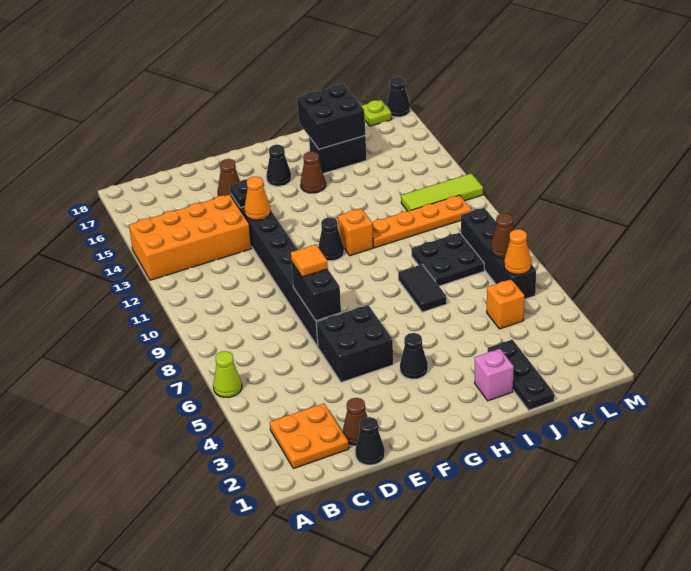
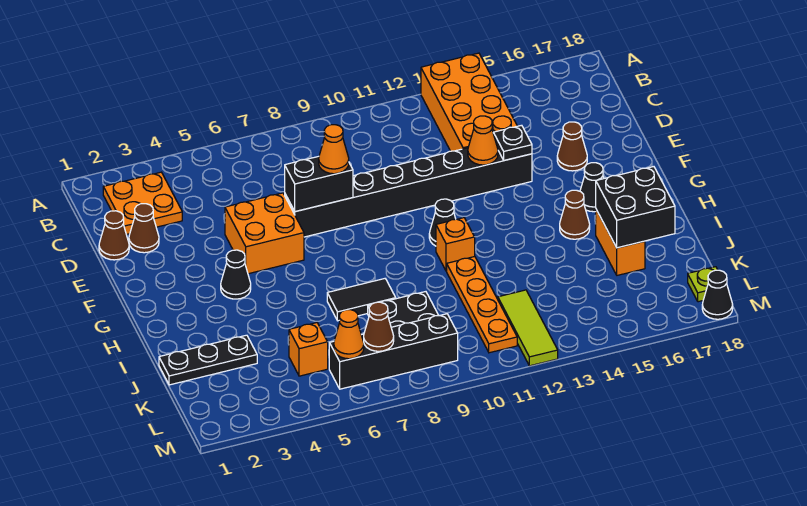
lime 1x1 cone [213,351,242,398] -> none
black 1x1 cone [355,417,385,465] -> brown 1x1 cone [99,211,129,260]
black 2x2 brick [316,305,393,382] -> orange 2x2 brick [225,193,304,274]
orange 1x1 tile [291,245,328,277] -> orange 1x1 cone [319,125,349,174]
pink 1x1 brick [475,349,514,401] -> none
black 1x2 brick [309,136,367,174] -> orange 1x2 brick [596,210,645,275]

